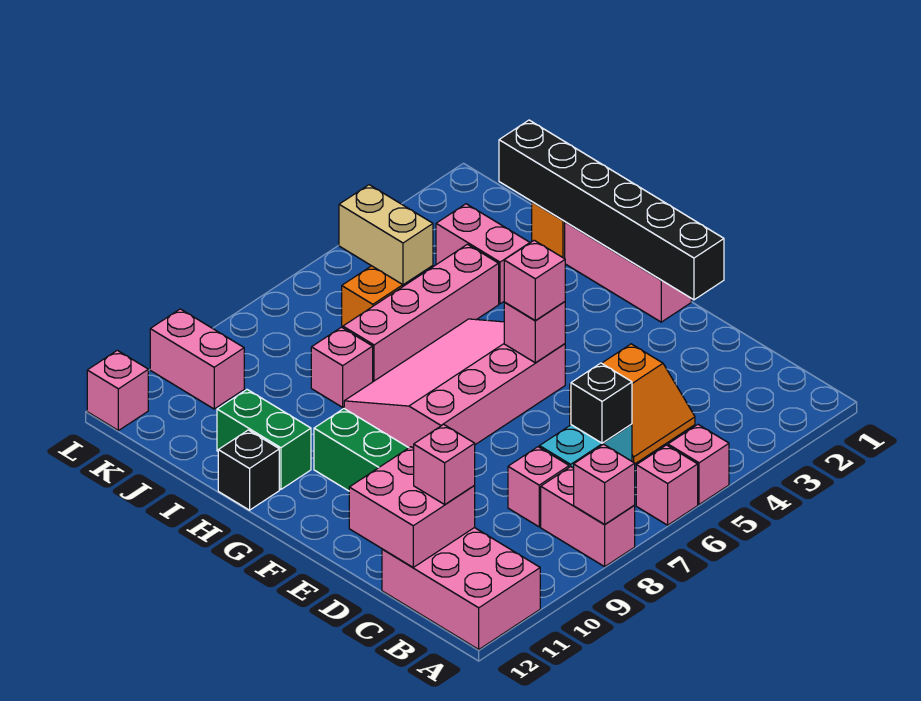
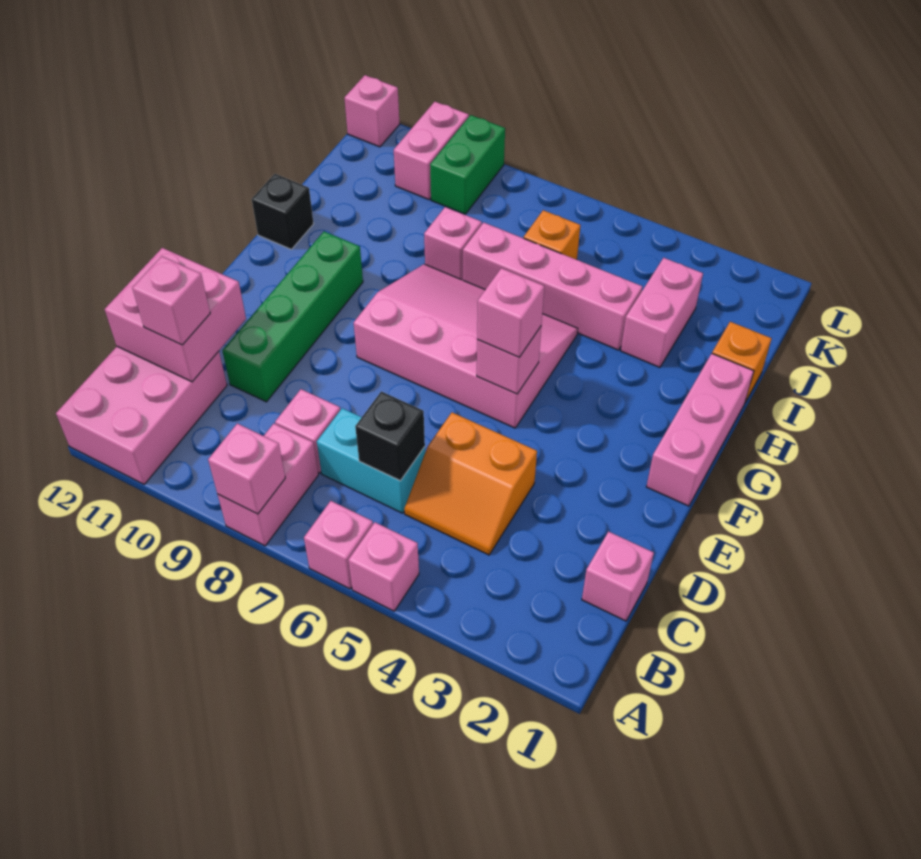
none -> pink 1x1 brick [582,532,654,621]
black 1x6 brick [499,120,724,300] -> none
green 1x2 brick [217,390,311,489] -> green 1x2 brick moved to [430,115,505,214]
tan 1x2 brick [339,185,433,285] -> none

